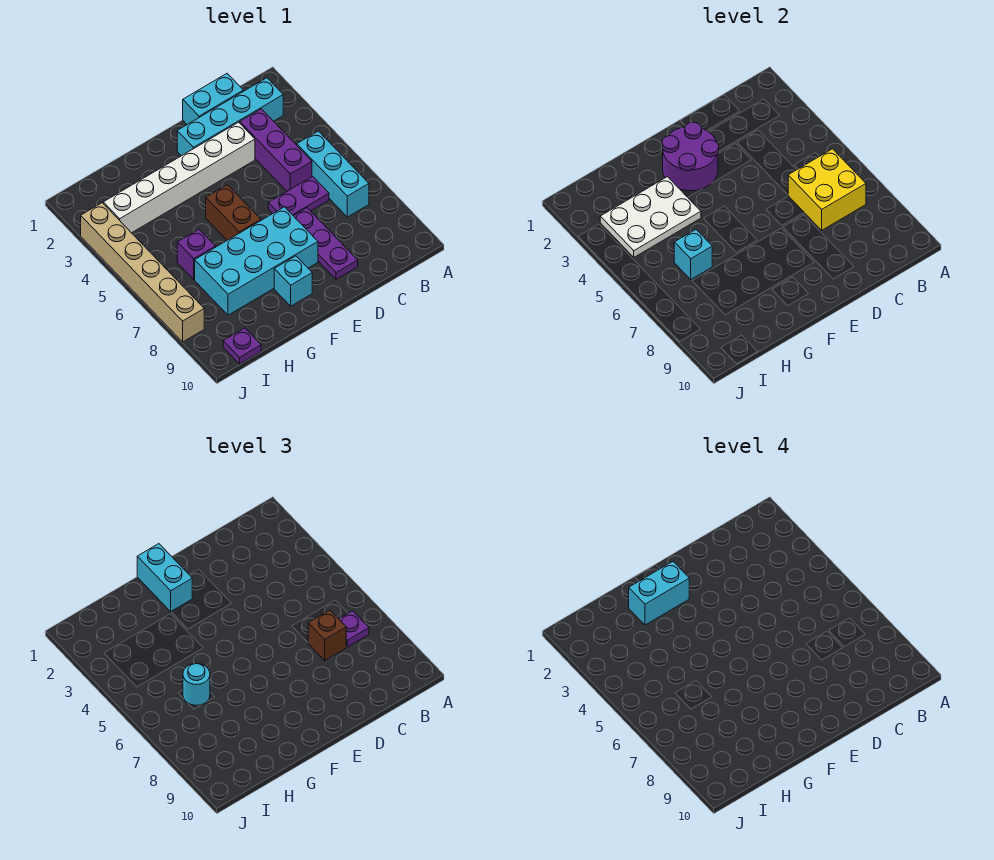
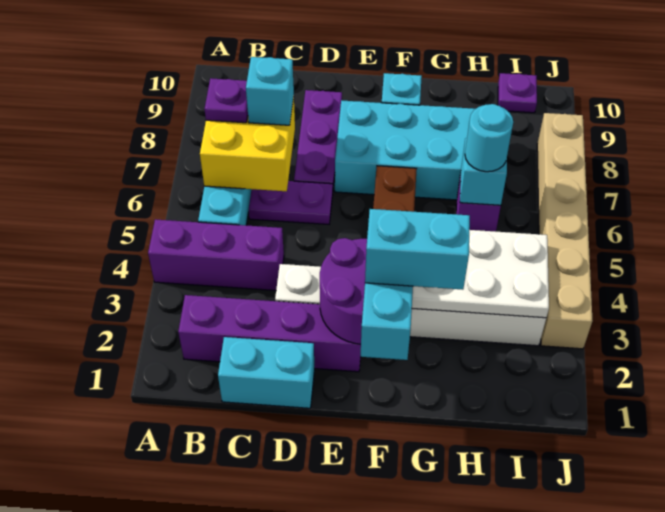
cyan 1x4 brick [177,78,283,156] -> purple 1x4 brick [178,295,361,372]
purple 1x3 brick [240,109,312,191] -> purple 1x3 brick turned to [148,219,284,290]
brown 1x1 brick [308,610,346,660] -> cyan 1x1 brick [246,57,294,125]

